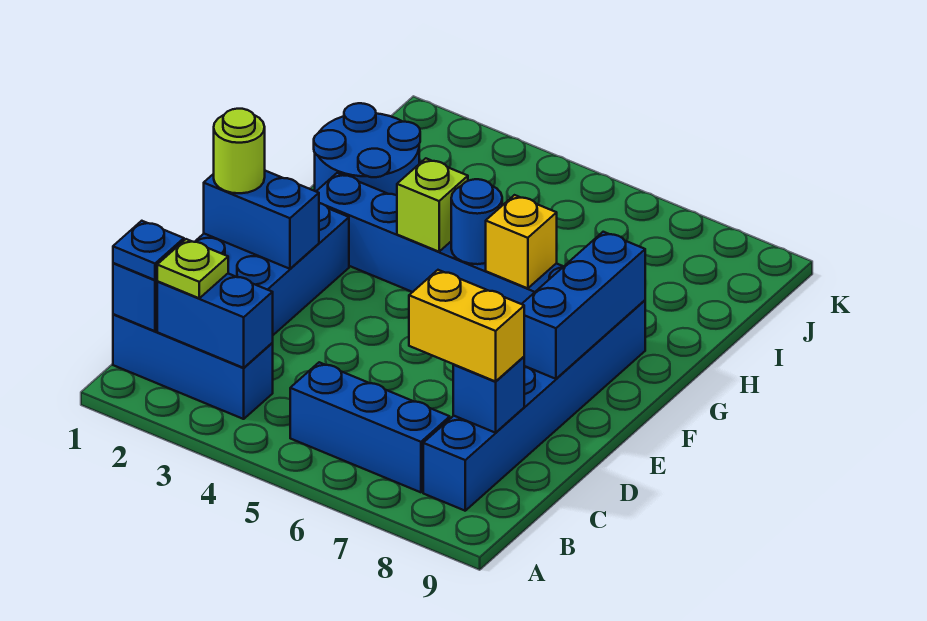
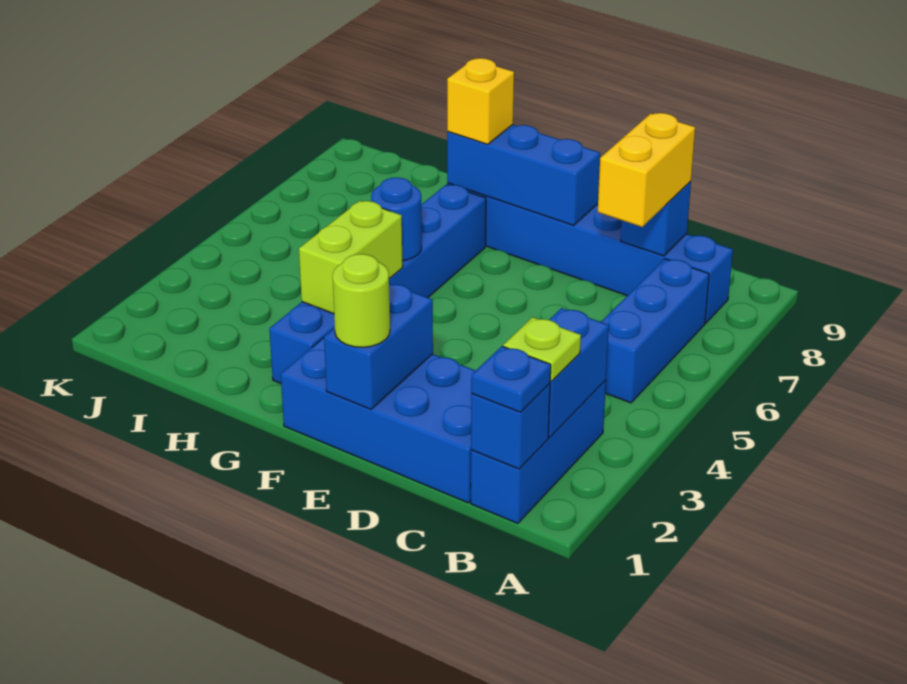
lime 1x1 brick [397,158,468,252] -> lime 1x2 brick [299,201,403,314]
yellow 1x1 brick [486,195,557,288] -> yellow 1x1 brick moved to [447,58,514,144]
blue 2x2 round brick [314,103,420,195] -> none

